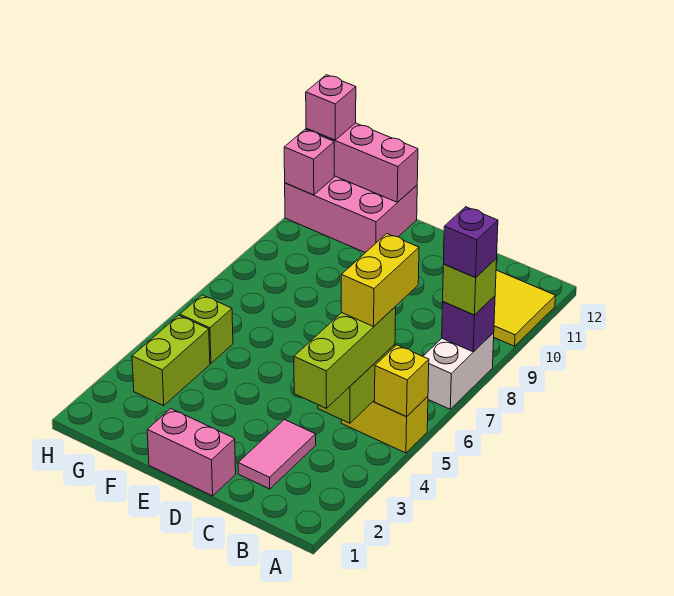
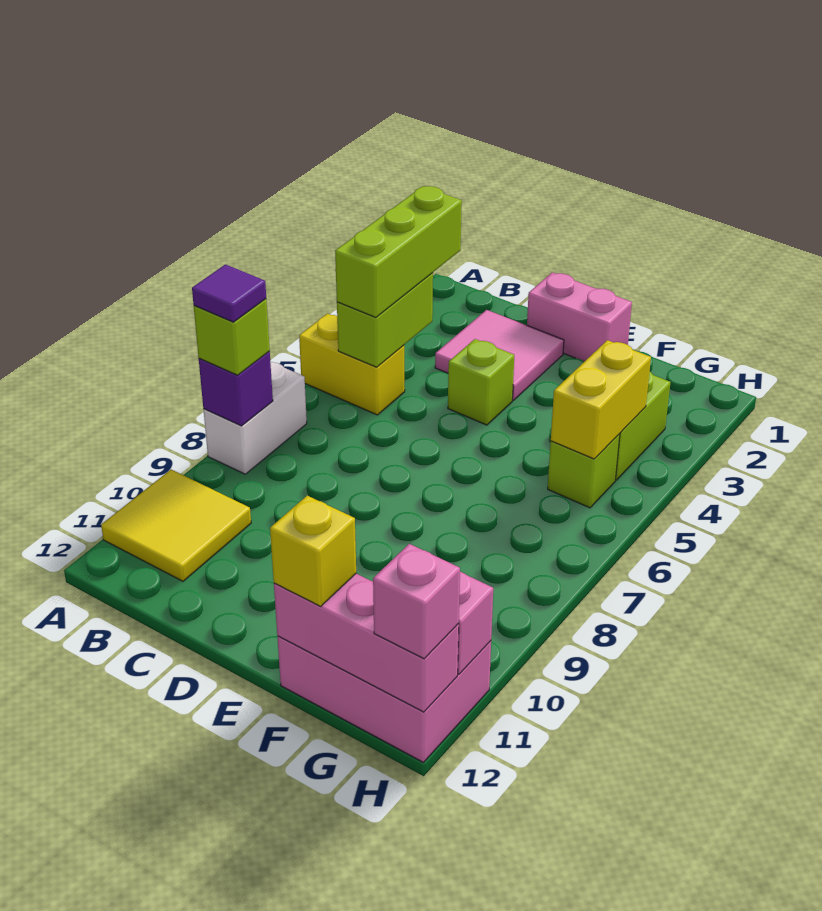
yellow 1x1 brick [375,345,429,416] -> yellow 1x1 brick moved to [270,496,356,606]
purple 1x1 brick [444,207,498,278] -> purple 1x1 tile [192,264,266,322]
yellow 1x2 brick [341,234,419,326] -> yellow 1x2 brick moved to [551,340,651,459]
pink 1x2 tile [238,420,316,489] -> pink 2x2 tile [435,310,564,400]
none -> lime 1x1 brick [448,339,514,425]

